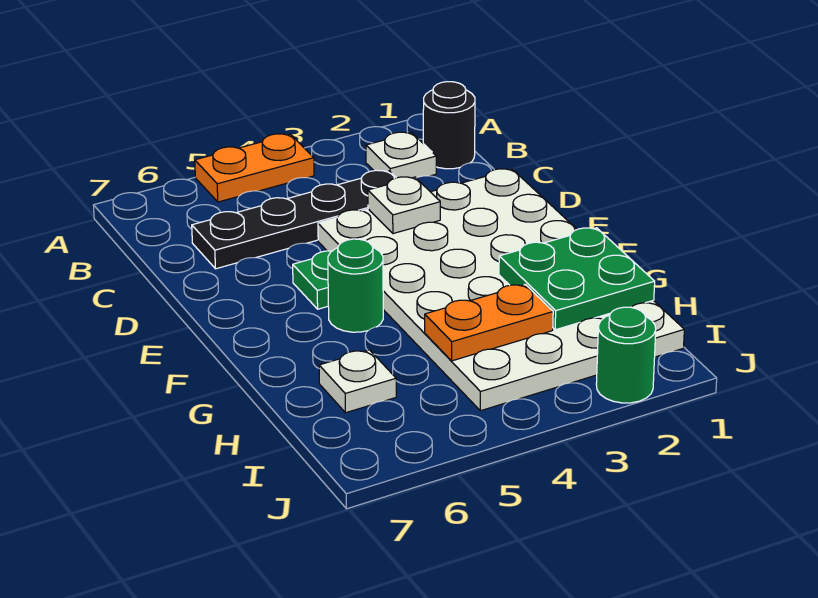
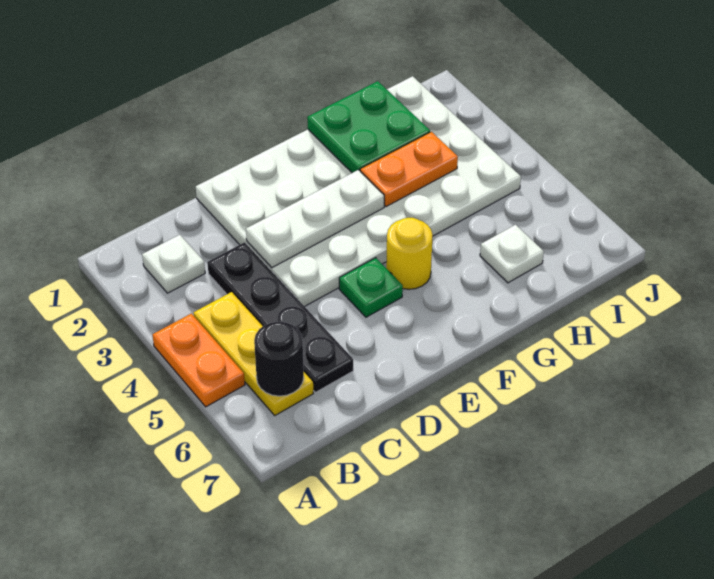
black 1x1 round brick [423,82,475,169] -> black 1x1 round brick moved to [254,322,304,396]
none -> yellow 1x3 plate [194,292,313,415]
white 1x1 plate [368,177,440,234] -> white 1x3 plate [246,170,384,268]
green 1x1 round brick [328,239,383,332] -> yellow 1x1 round brick [386,218,433,289]
orange 1x2 plate [425,284,553,361] -> orange 1x2 plate turned to [360,132,458,207]
green 1x1 round brick [596,307,656,403] -> none

